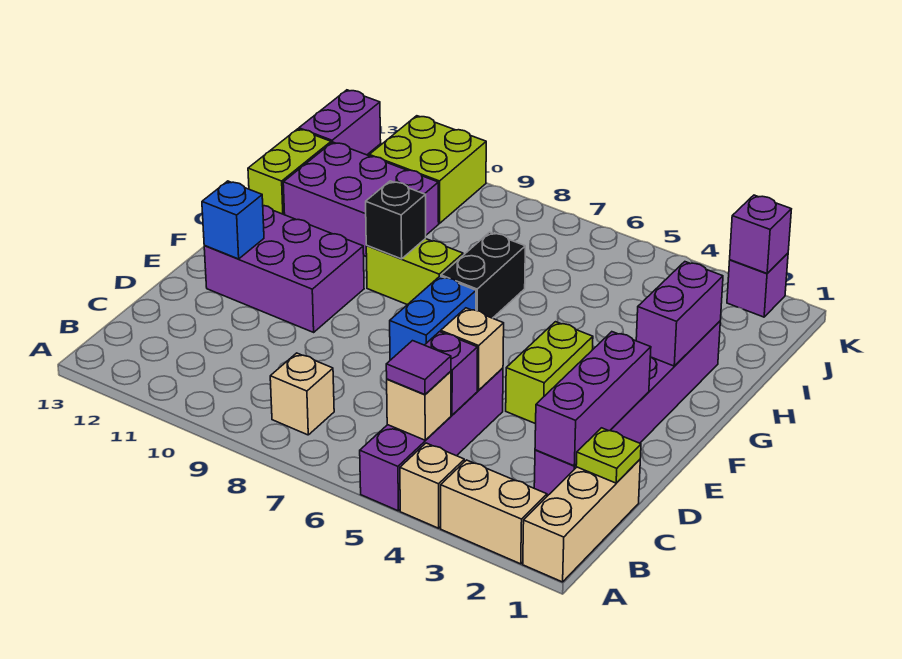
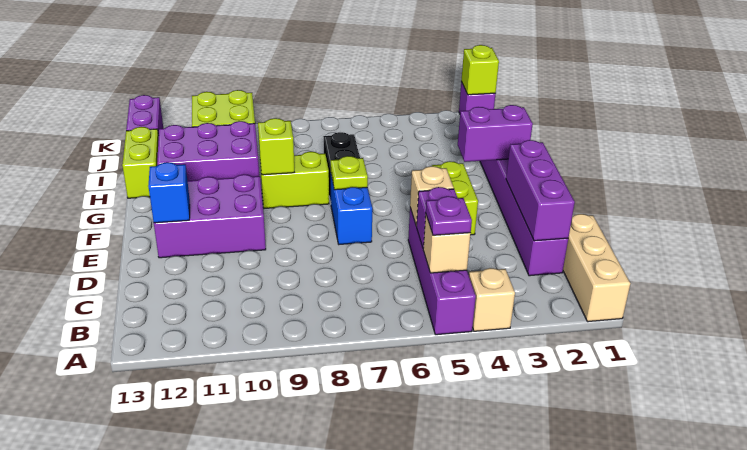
tan 1x2 brick [441,460,547,564] -> none
purple 1x1 tile [386,341,451,394] -> purple 1x1 plate [425,196,472,235]
tan 1x1 brick [270,353,334,435] -> none
lime 1x1 plate [576,428,641,483] -> lime 1x1 plate moved to [330,156,368,190]
purple 1x2 brick [636,262,723,366] -> purple 1x2 brick turned to [458,105,533,162]
black 1x1 brick [366,181,426,259] -> lime 1x1 brick [258,118,294,175]
purple 1x1 brick [730,195,791,273] -> lime 1x1 brick [461,45,499,95]

